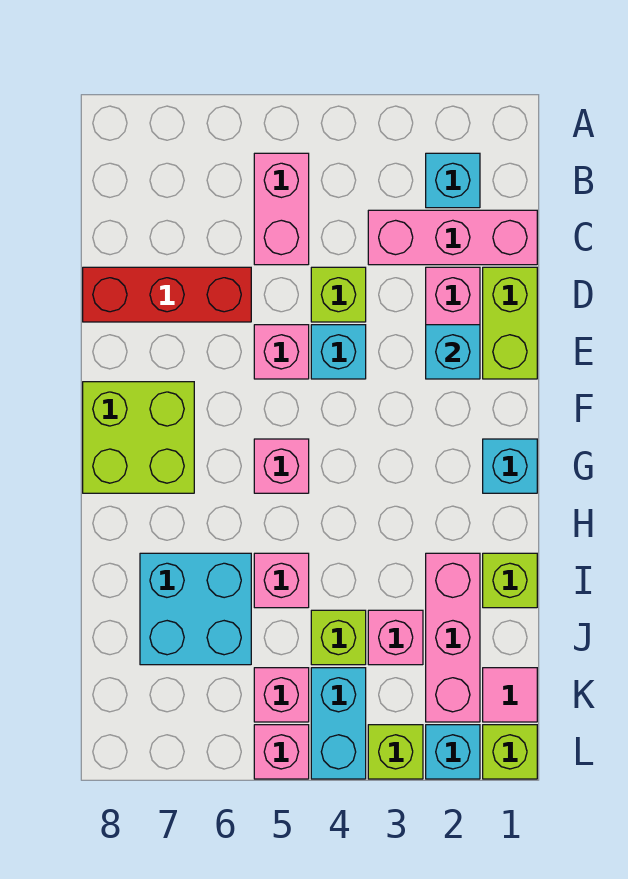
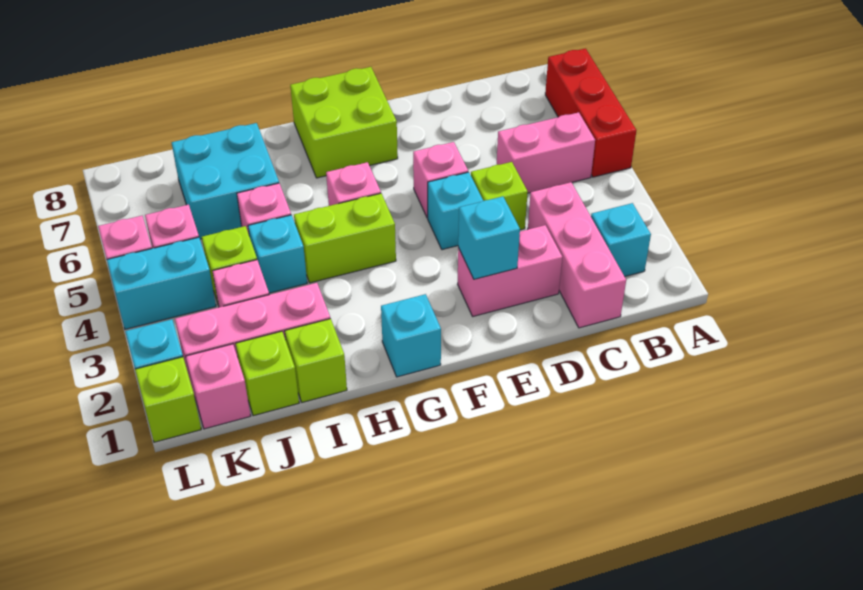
lime 1x2 brick [483,267,537,379] -> lime 1x2 brick moved to [294,193,396,283]
red 1x3 brick [83,267,251,322] -> red 1x3 brick moved to [545,49,636,177]
none -> cyan 1x1 brick [248,215,307,293]
pink 1x1 tile [483,668,537,722] -> pink 1x1 brick [186,344,251,429]
lime 1x1 brick [368,725,423,779] -> lime 1x1 brick moved to [236,331,299,416]

